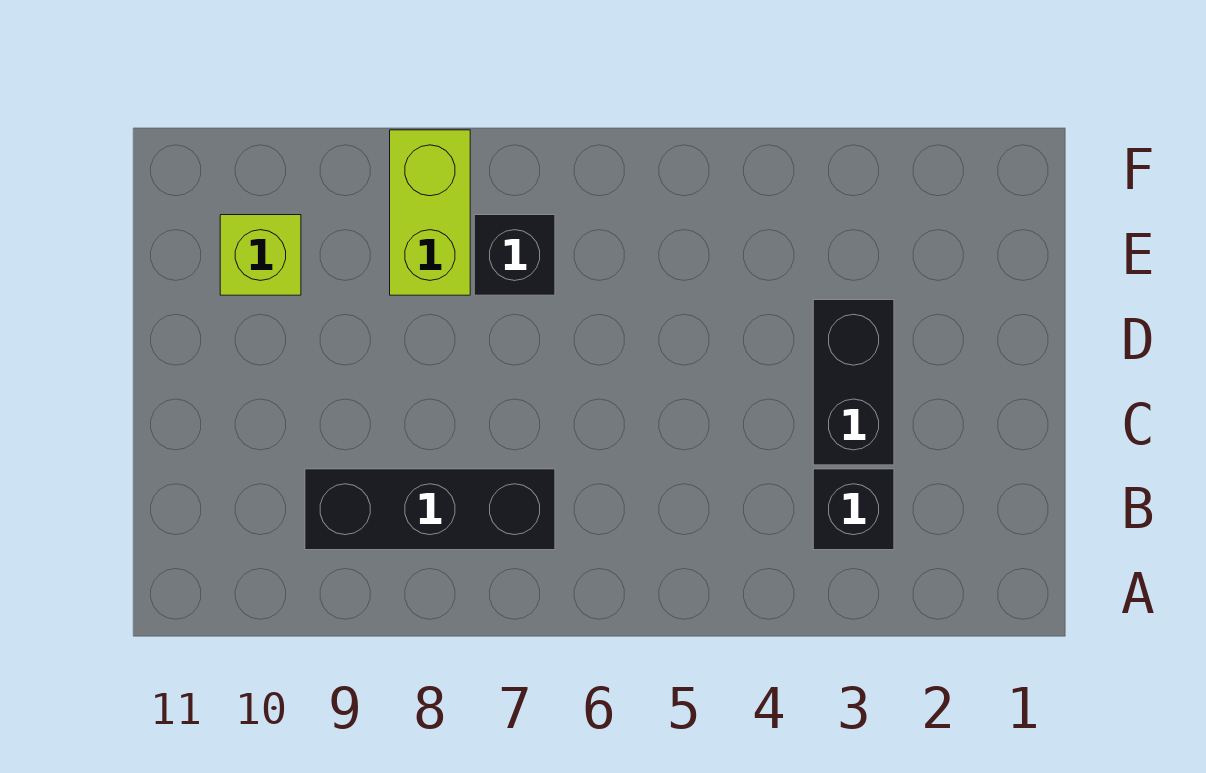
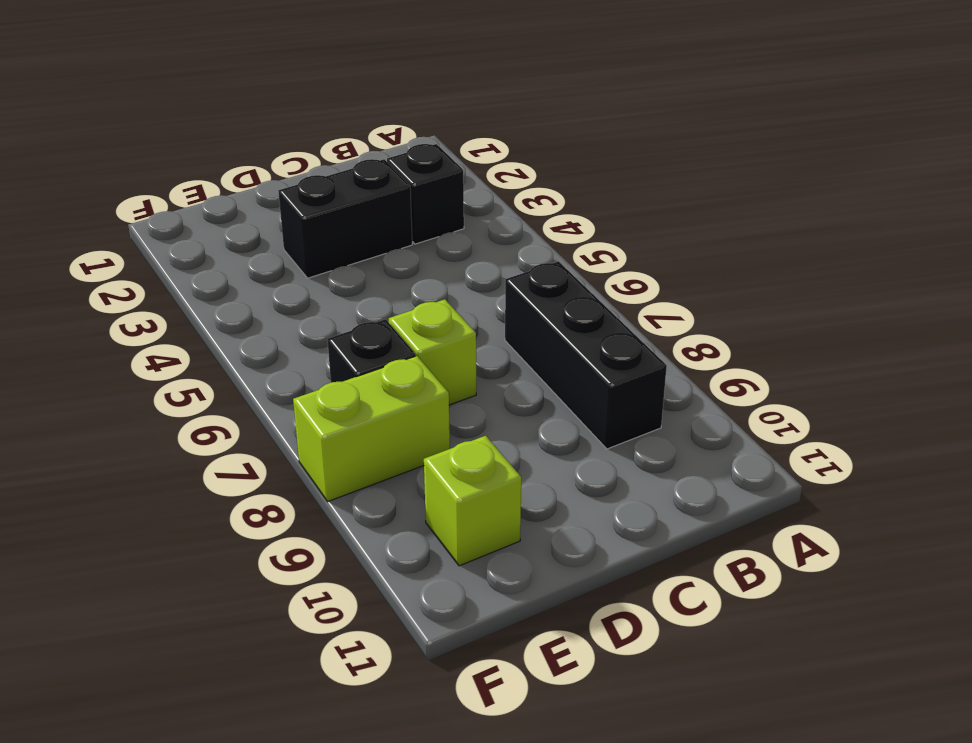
none -> lime 1x1 brick [389,299,476,405]

